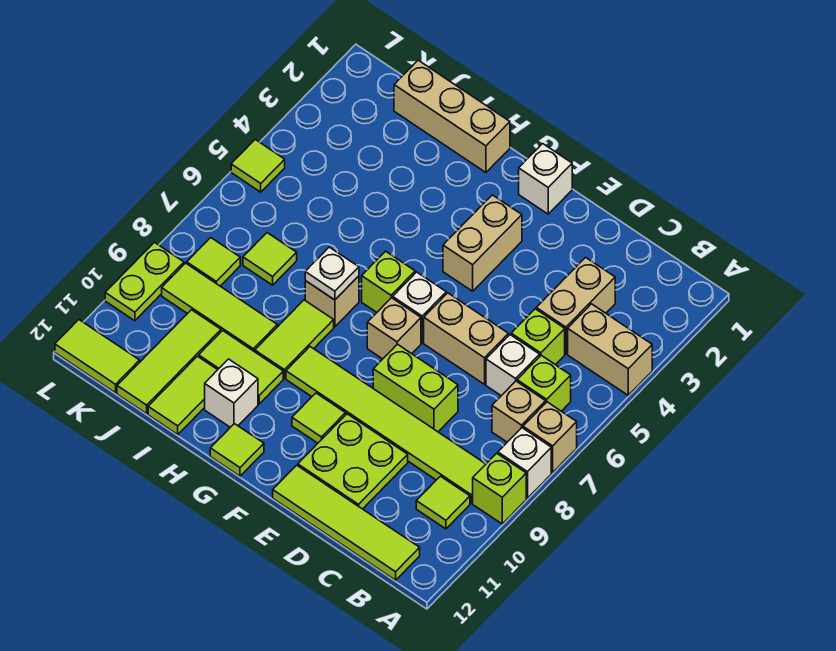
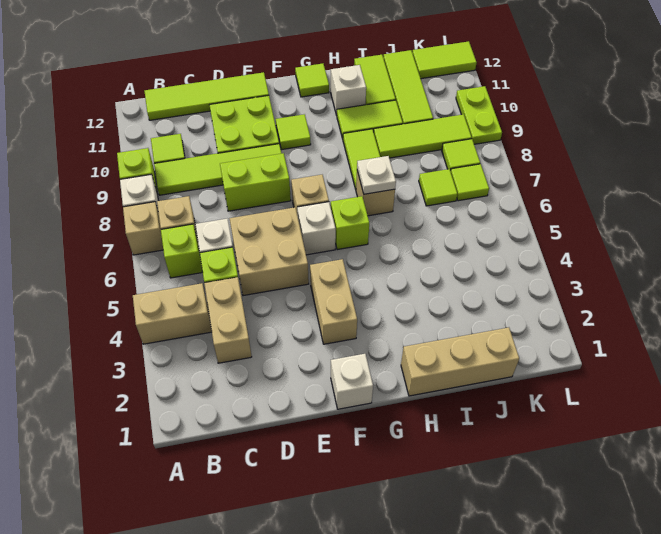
lime 1x6 tile [286,347,486,503] -> lime 1x4 tile [154,144,282,195]
tan 1x2 brick [424,293,509,384] -> tan 2x2 brick [230,207,309,296]
lime 1x1 tile [231,140,285,192] -> lime 1x1 tile moved to [451,164,489,201]

